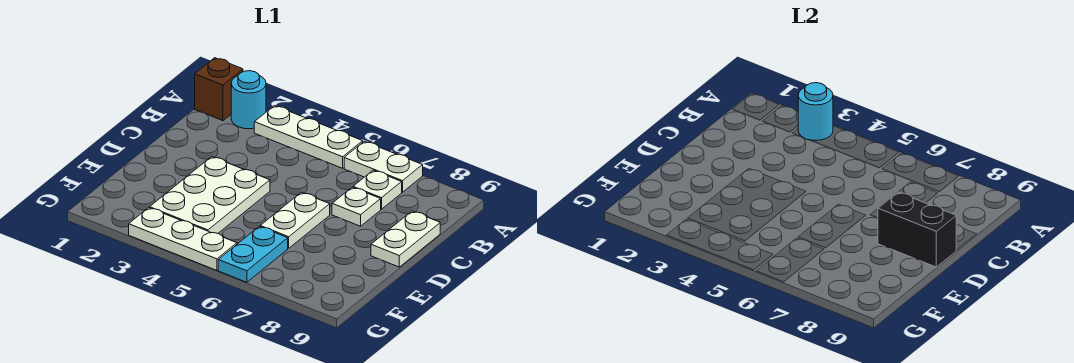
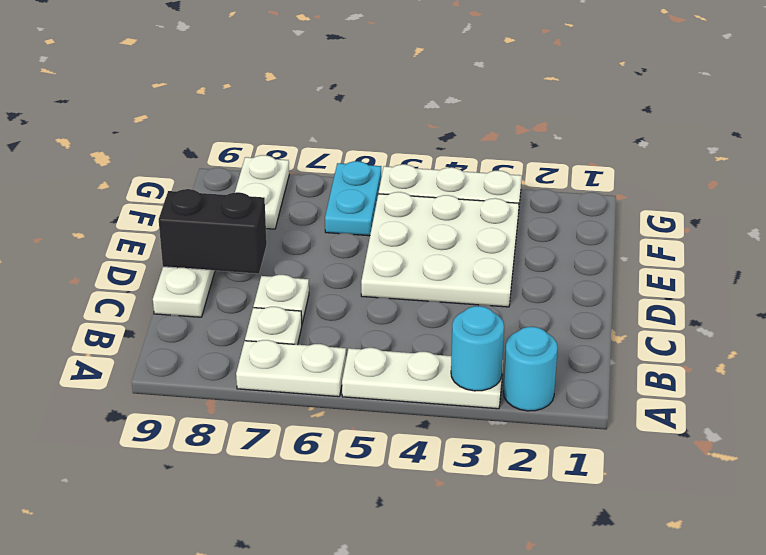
brown 1x1 brick [195,58,243,121] -> none
white 2x3 plate [150,157,270,233] -> white 3x3 plate [361,192,519,307]
white 1x2 plate [260,192,330,248] -> white 1x2 plate moved to [235,155,289,229]

